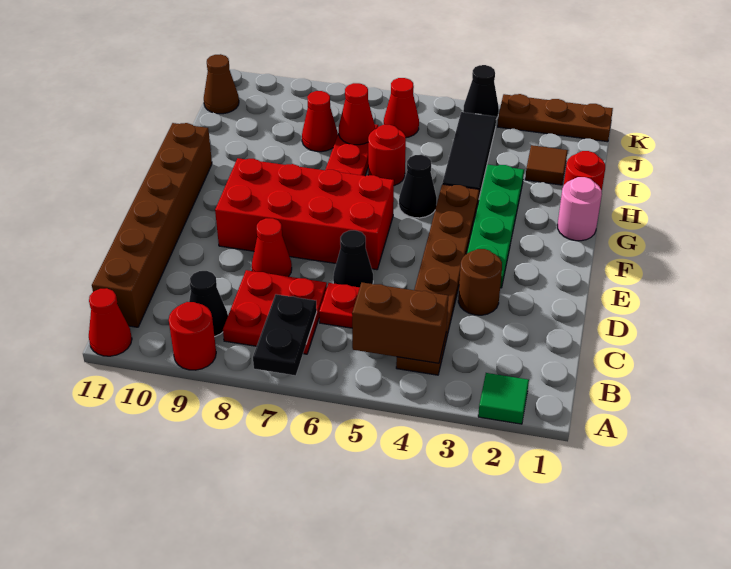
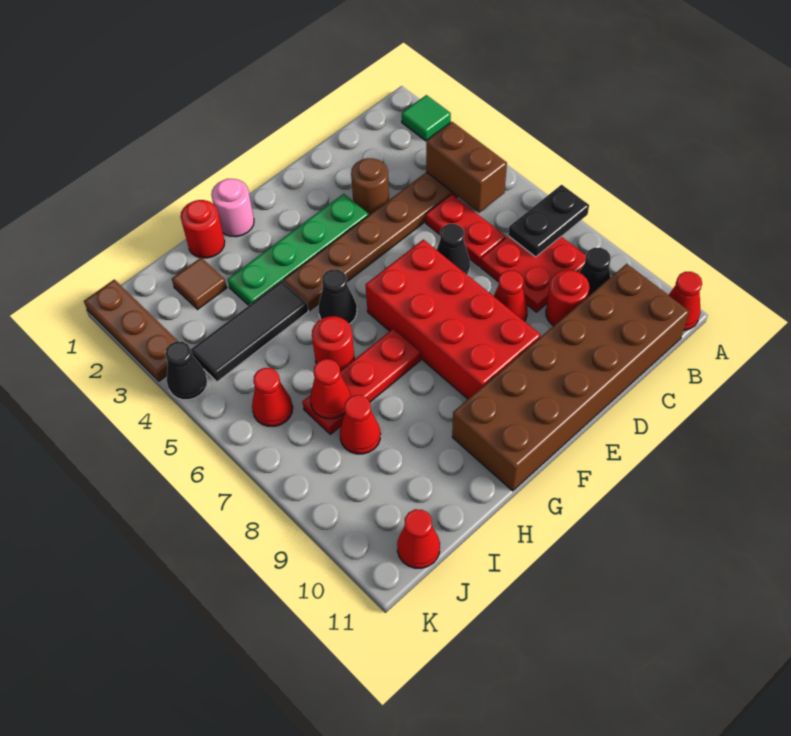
red 1x1 round brick [169,302,216,370] -> red 1x1 round brick moved to [546,270,589,326]
brown 1x6 brick [92,123,212,327] -> brown 2x6 brick [452,264,689,491]
brown 1x1 cone [204,54,239,114] -> red 1x1 cone [397,509,440,568]

